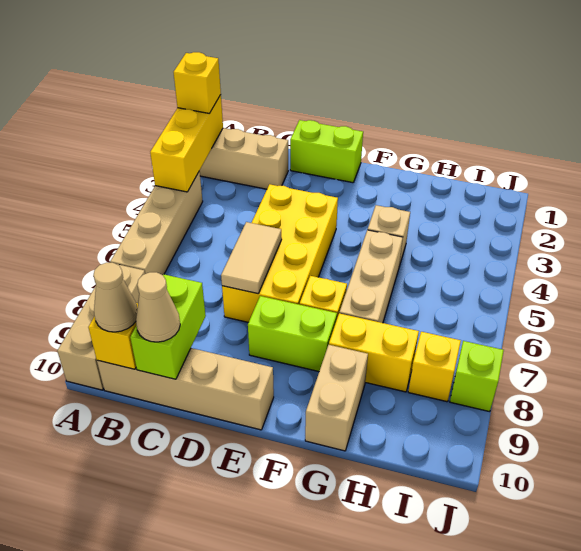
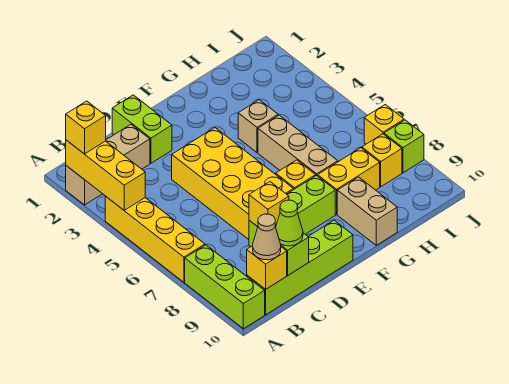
tan 1x4 brick [110,171,203,275] -> yellow 1x4 brick [105,196,205,282]
tan 1x3 brick [57,264,145,390] -> lime 1x3 brick [185,245,265,329]
tan 1x4 brick [97,348,274,430] -> lime 1x4 brick [247,220,353,315]
none -> yellow 1x1 brick [249,182,289,227]
tan 1x1 cone [136,272,180,342] -> lime 1x1 cone [276,200,303,246]
lime 1x2 brick [290,120,363,183] -> lime 1x2 brick turned to [112,95,172,163]
tan 1x2 tile [221,222,282,294] -> none
none -> yellow 1x1 brick [364,105,404,144]

